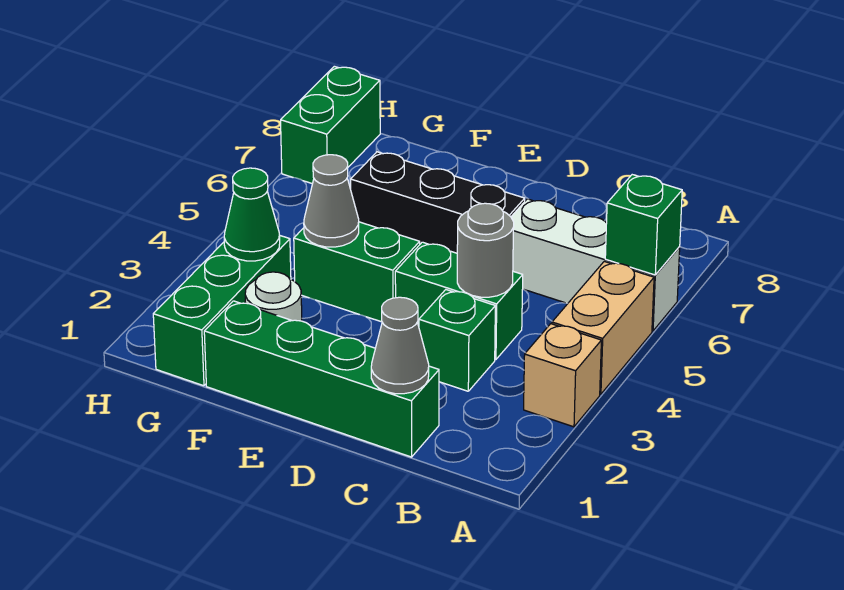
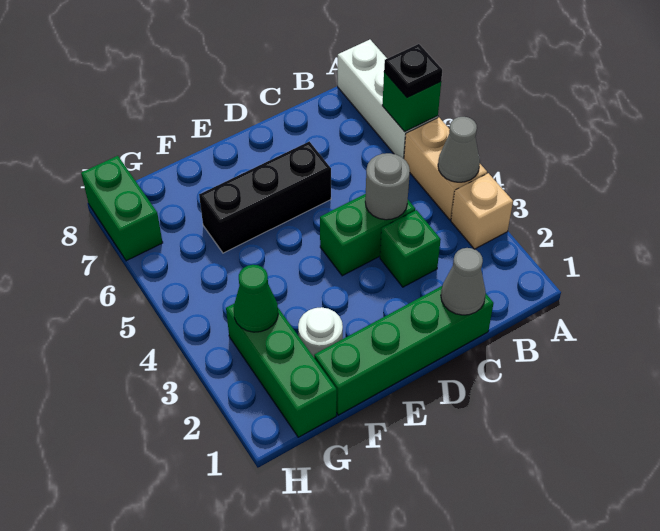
white 1x3 brick [511,199,680,331] -> white 1x3 brick turned to [338,40,438,159]
none -> black 1x1 plate [384,44,442,98]
green 1x2 brick [294,222,420,322] -> none
grey 1x1 cone [304,155,359,247] -> grey 1x1 cone moved to [438,117,480,182]

